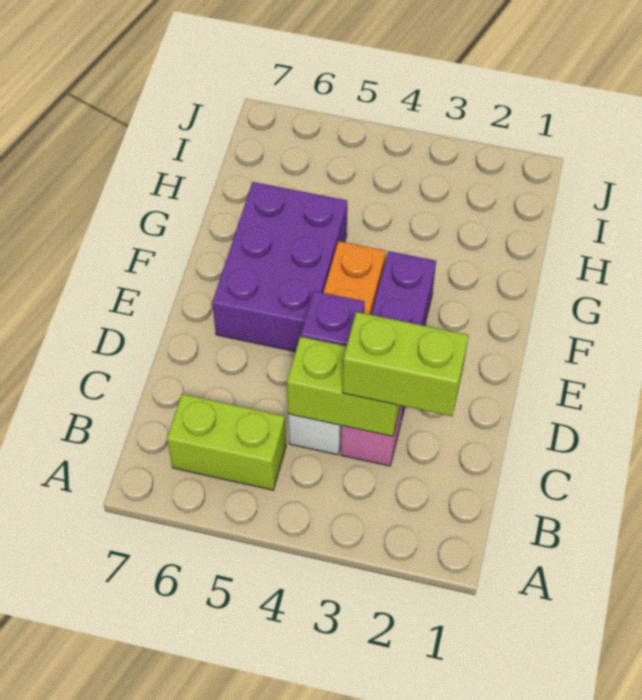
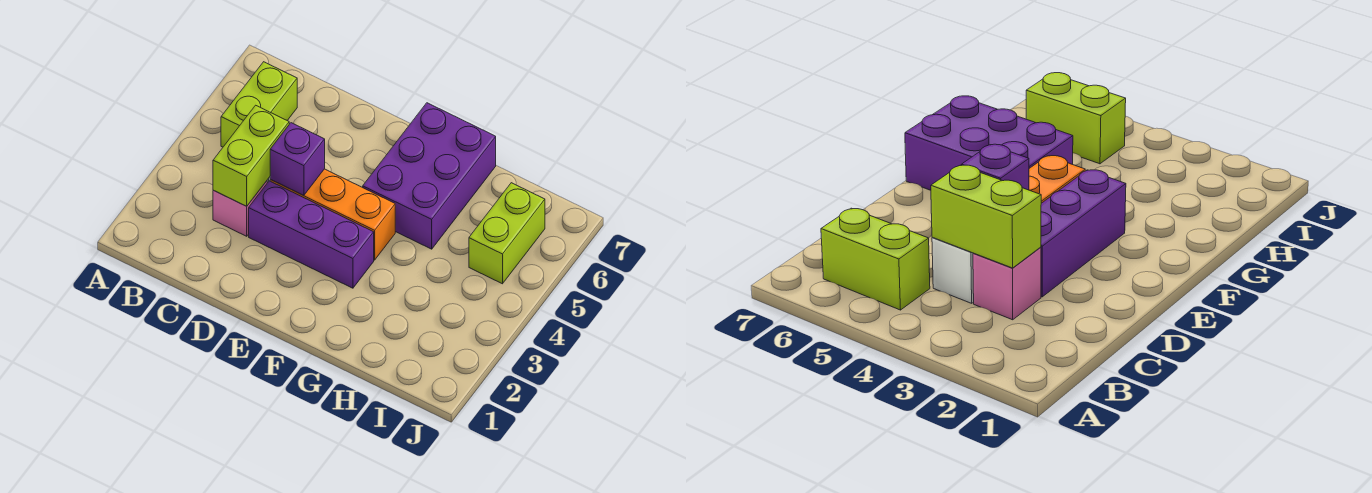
lime 1x2 brick [342,312,469,416] -> lime 1x2 brick moved to [469,183,545,284]
purple 2x3 brick [212,182,347,352] -> purple 2x3 brick turned to [363,103,496,249]

